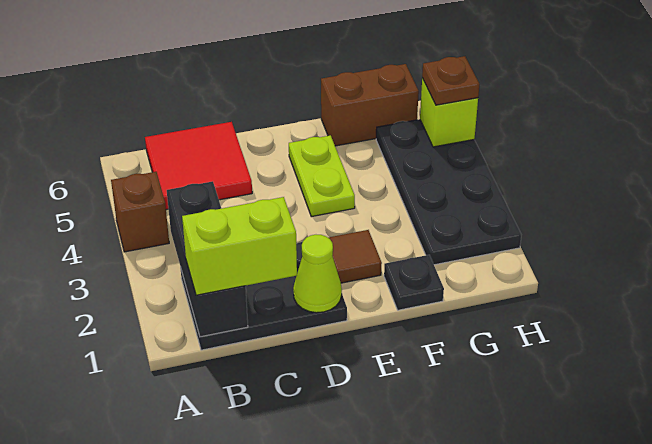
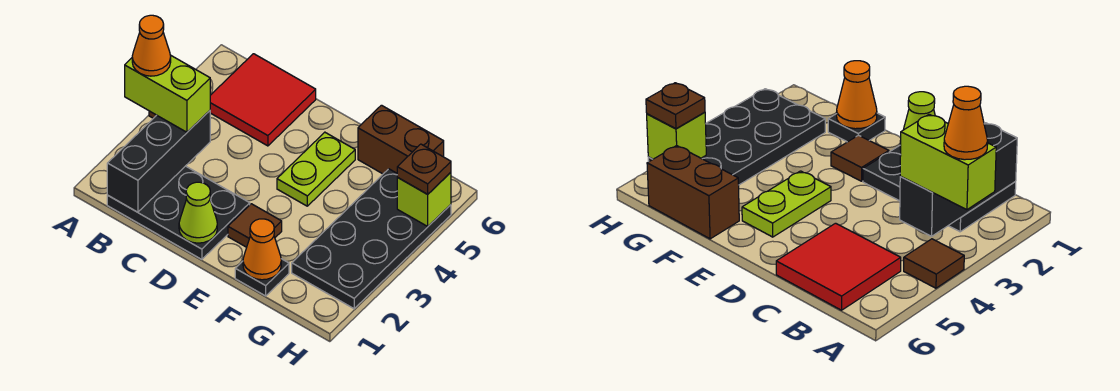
none -> orange 1x1 cone [132,15,171,76]
brown 1x1 brick [111,172,169,252] -> brown 1x1 tile [904,239,964,288]
lime 1x2 brick [182,197,297,295] -> lime 1x2 brick moved to [125,55,210,132]
none -> orange 1x1 cone [243,219,281,280]

